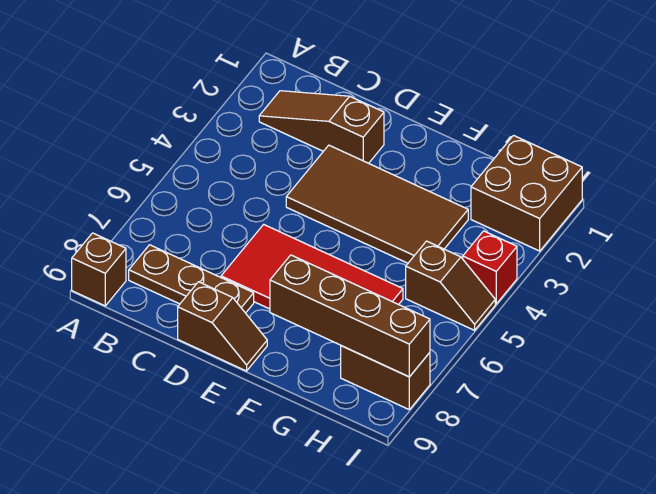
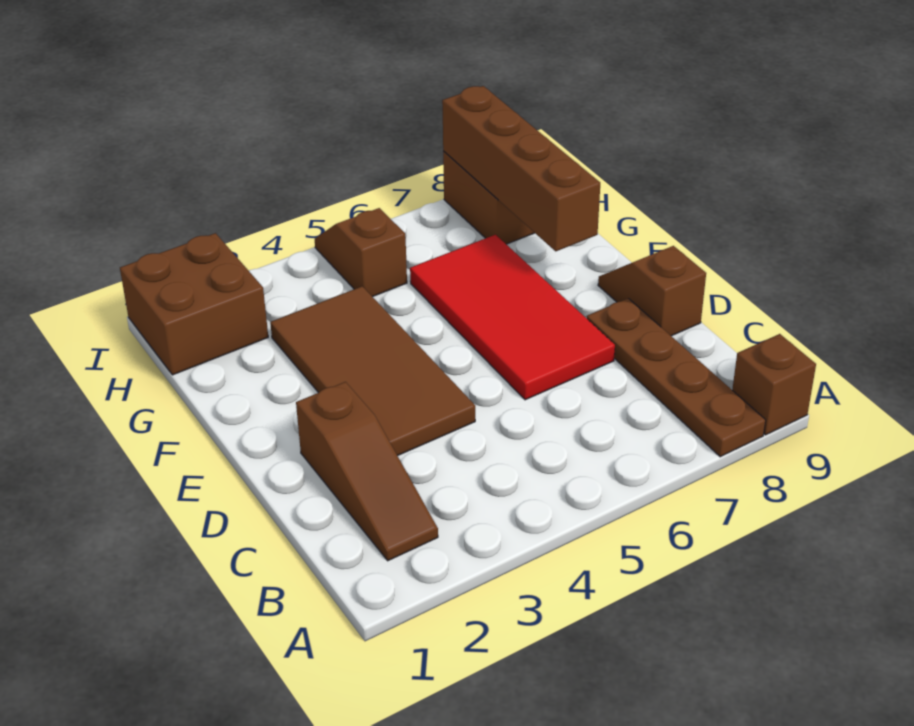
brown 1x3 plate [129,245,254,313] -> brown 1x4 plate [587,298,766,457]
red 1x1 brick [463,231,517,304] -> none

